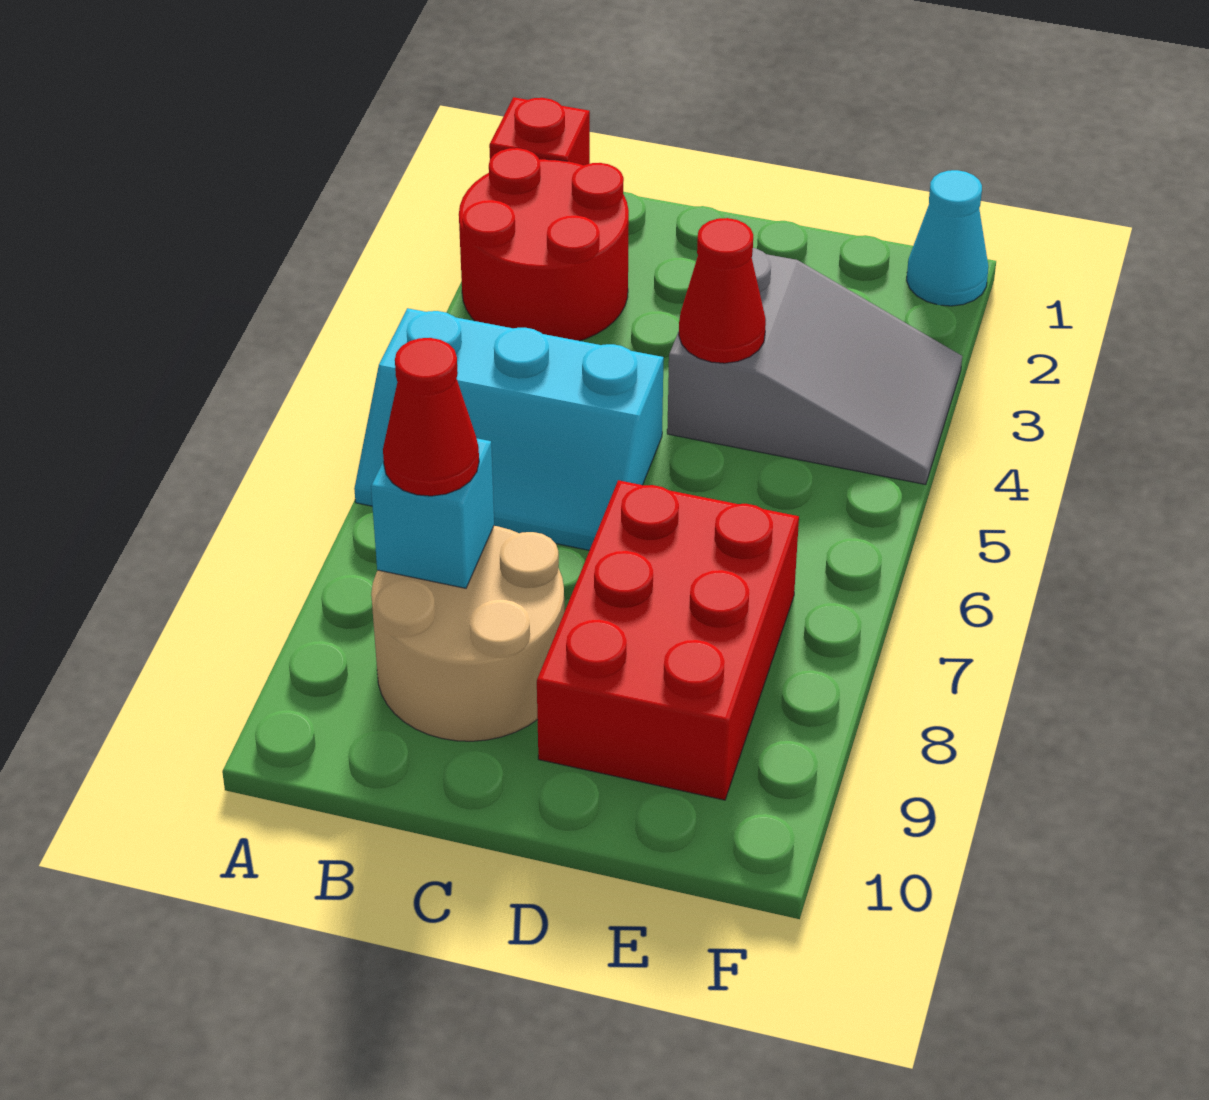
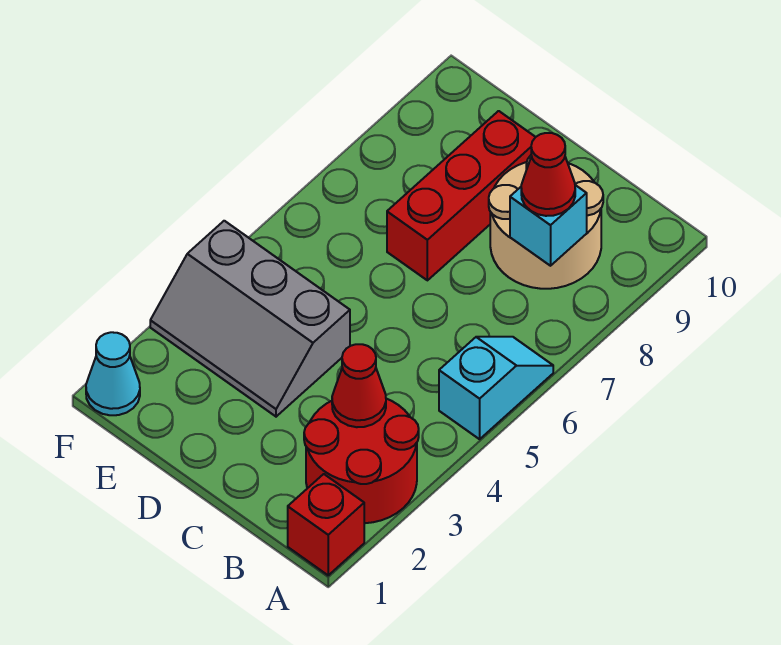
cyan 2x3 slope [354,308,664,550] -> cyan 1x2 slope [439,337,553,439]
grey 2x3 slope [667,248,962,485] -> grey 2x3 slope turned to [150,221,350,417]
red 1x1 cone [679,218,766,363] -> red 1x1 cone moved to [332,344,386,427]
red 2x3 brick [537,480,799,800] -> red 1x3 brick [387,111,535,280]

